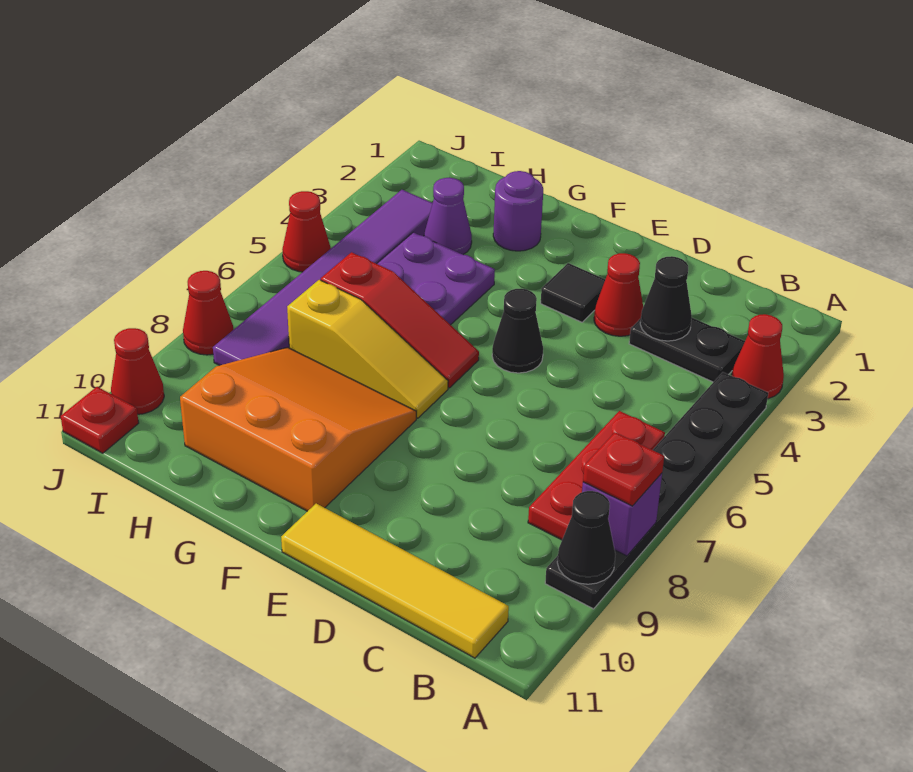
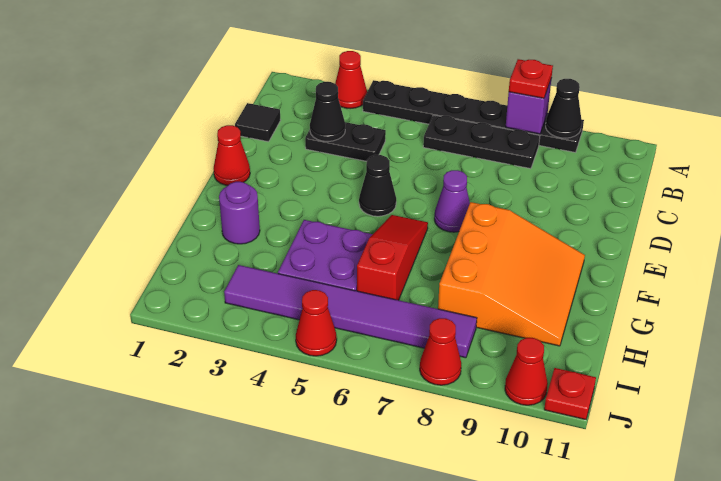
black 1x2 plate [629,318,745,382] -> black 1x2 plate turned to [305,122,386,161]
red 1x3 plate [528,411,665,540] -> black 1x3 plate [423,115,540,169]
yellow 1x4 tile [281,503,509,658] -> none
red 1x1 cone [594,253,643,336] -> red 1x1 cone moved to [214,125,250,185]
black 1x1 tile [541,263,605,322] -> black 1x1 tile moved to [235,103,281,142]
yellow 1x3 slope [287,280,448,418] -> none
orange 3x3 slope [180,347,416,511] -> orange 3x3 slope turned to [438,202,585,346]
purple 1x1 cone [424,178,472,254] -> purple 1x1 cone moved to [434,170,470,232]

